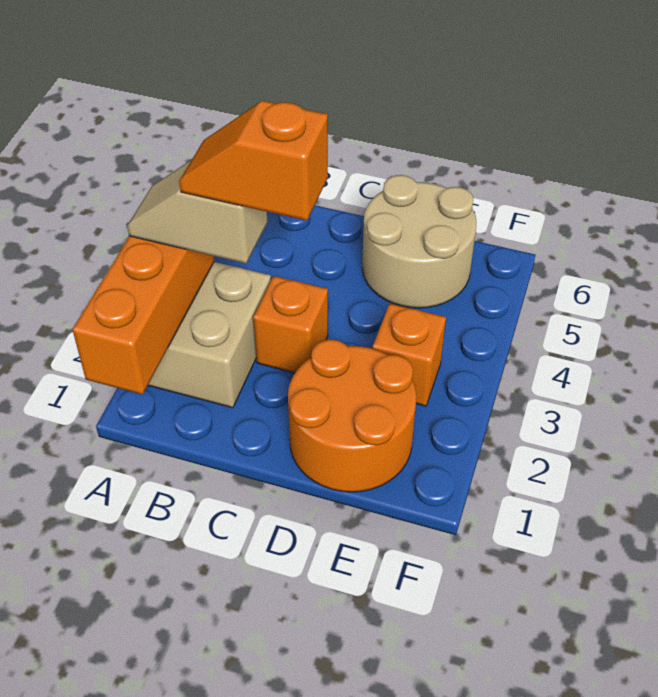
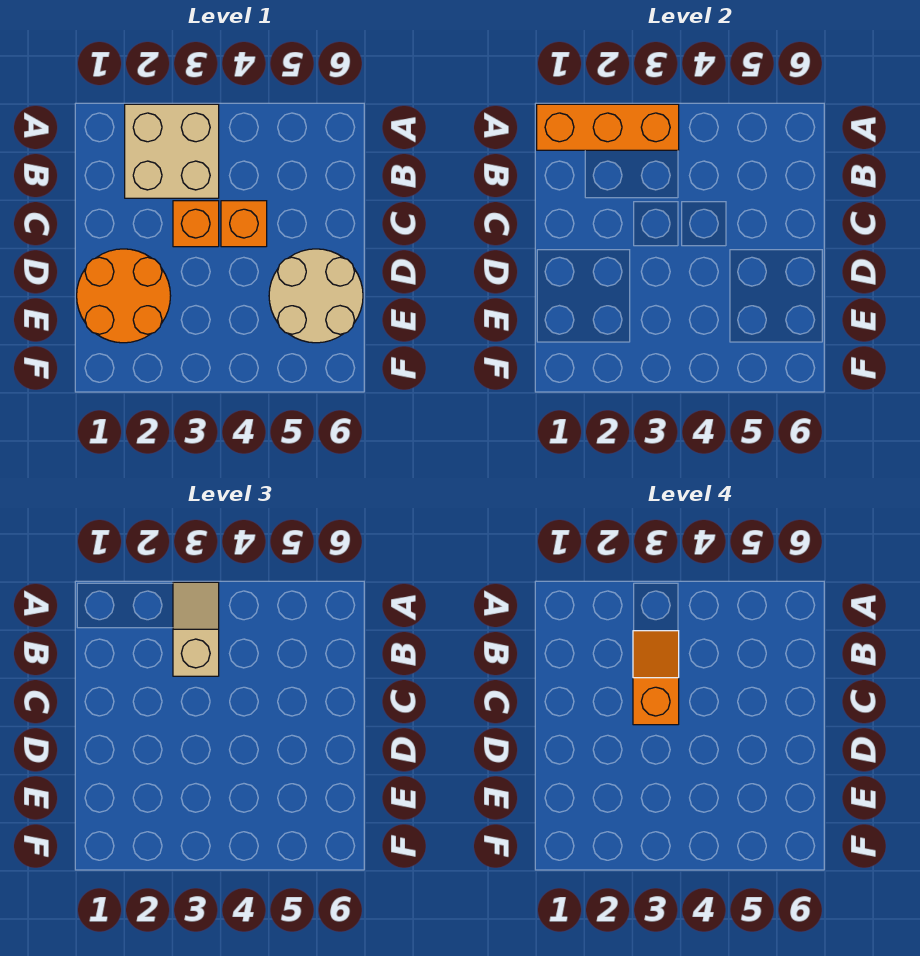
orange 1x1 brick [373,303,446,406] -> orange 1x1 brick moved to [221,201,267,247]

